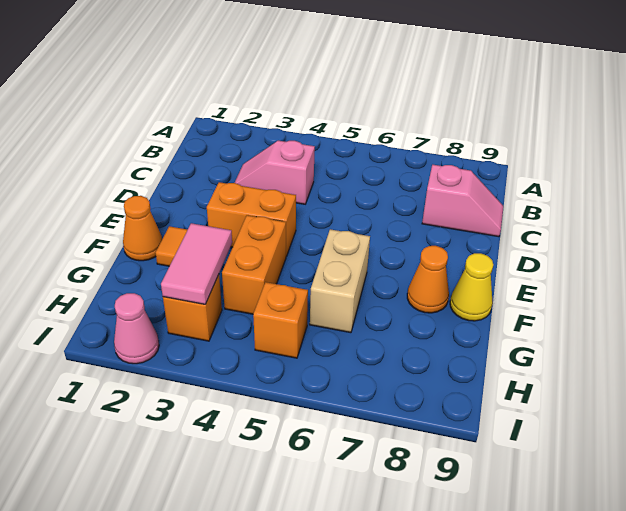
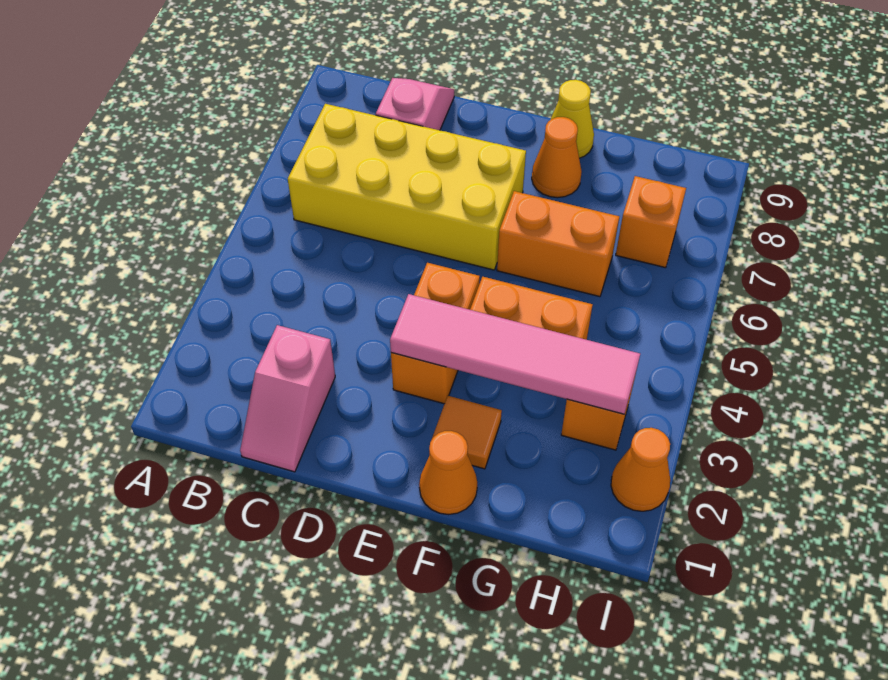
none -> yellow 2x4 brick [288,104,526,270]
pink 1x2 slope [235,140,315,204] -> pink 1x2 slope moved to [240,325,335,472]
tan 1x2 brick [310,229,370,333] -> orange 1x2 brick [497,191,619,297]
pink 1x2 tile [161,223,232,304] -> pink 1x4 tile [390,294,640,414]
orange 1x1 brick [253,282,308,358] -> orange 1x1 brick moved to [616,176,686,268]
pink 1x1 cone [114,293,159,364] -> orange 1x1 cone [611,428,670,511]

